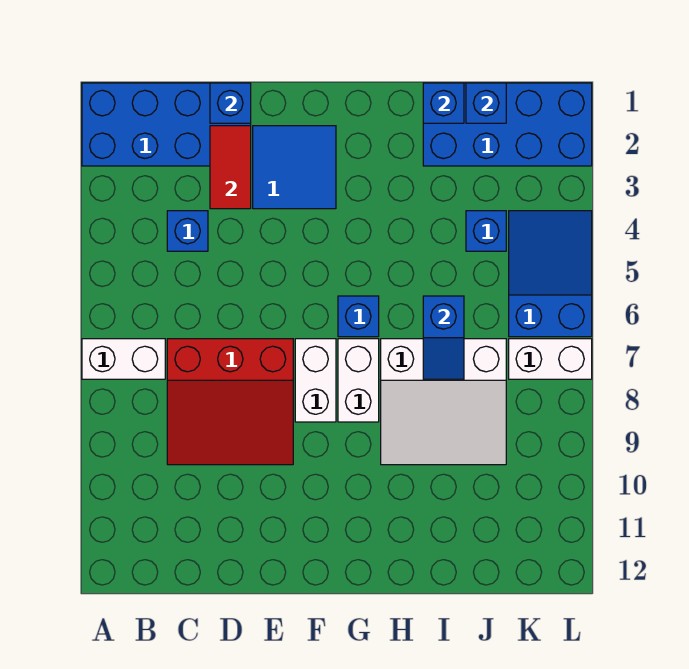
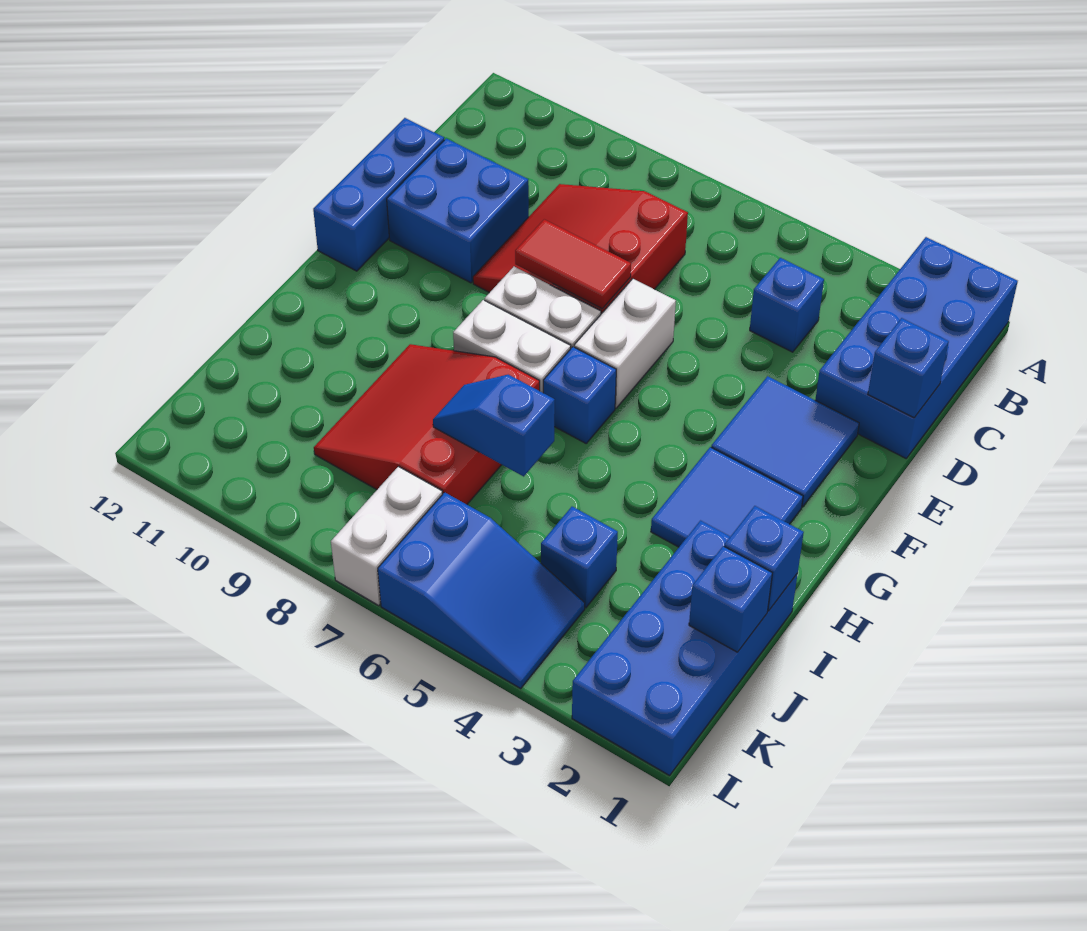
white 1x2 brick [82,339,165,379] -> white 1x2 brick moved to [574,279,676,408]
red 1x2 tile [210,126,251,209] -> red 1x2 tile moved to [515,219,631,309]
none -> blue 2x2 brick [387,138,529,283]
none -> blue 1x3 brick [313,118,444,271]
none -> blue 2x2 tile [651,447,803,547]
white 3x3 slope [381,339,506,465] -> red 3x3 slope [314,344,540,504]

